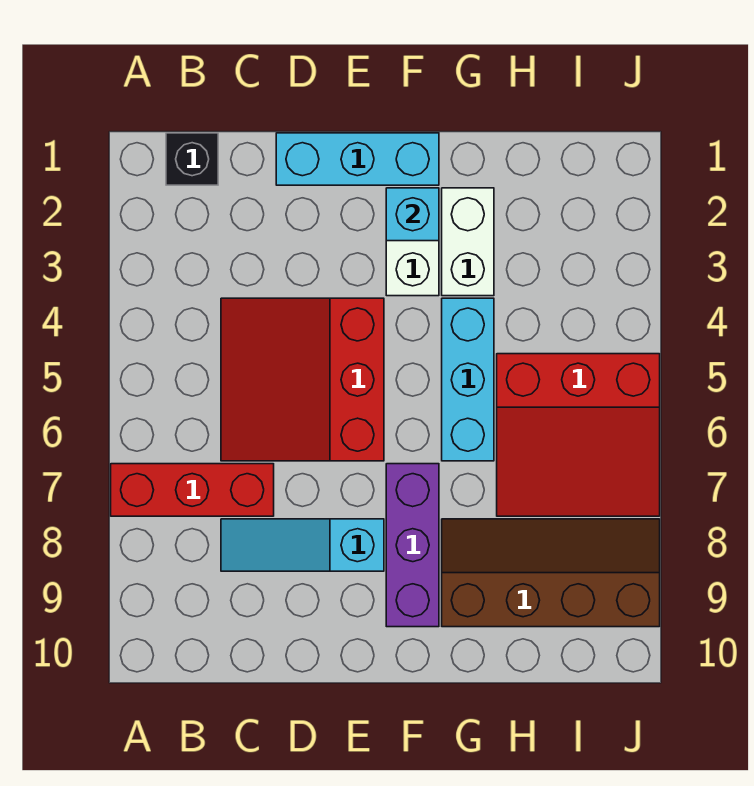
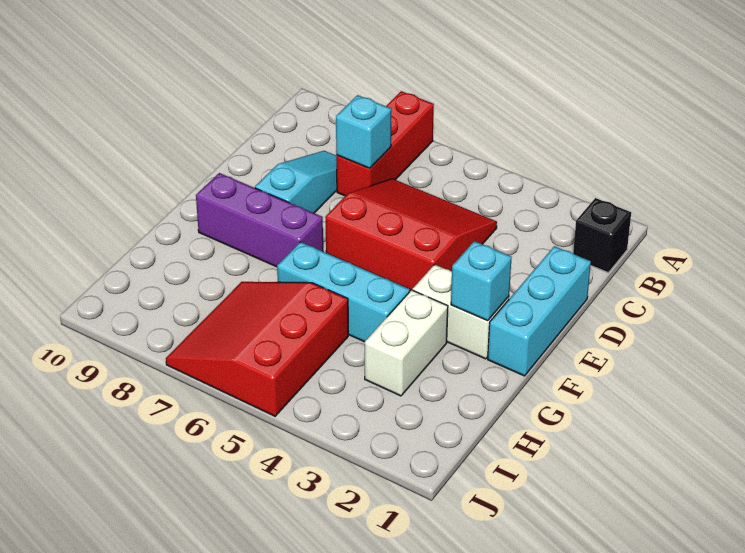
none -> cyan 1x1 brick [336,95,391,168]
white 1x2 brick [442,188,494,296] -> white 1x2 brick turned to [365,290,448,396]
brown 2x4 slope [442,519,660,627] -> none

